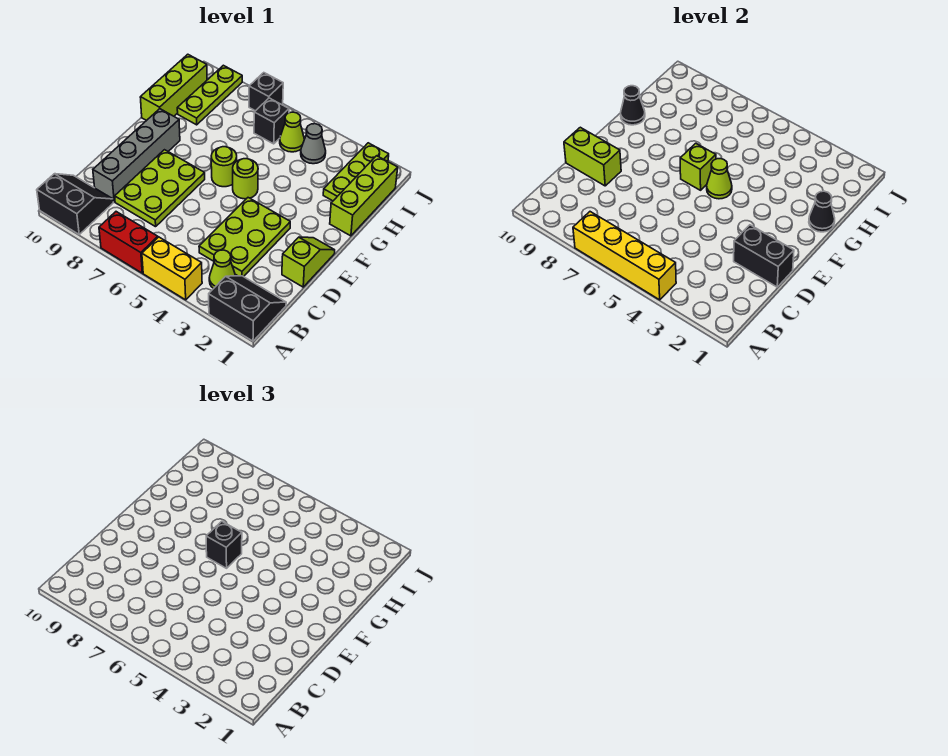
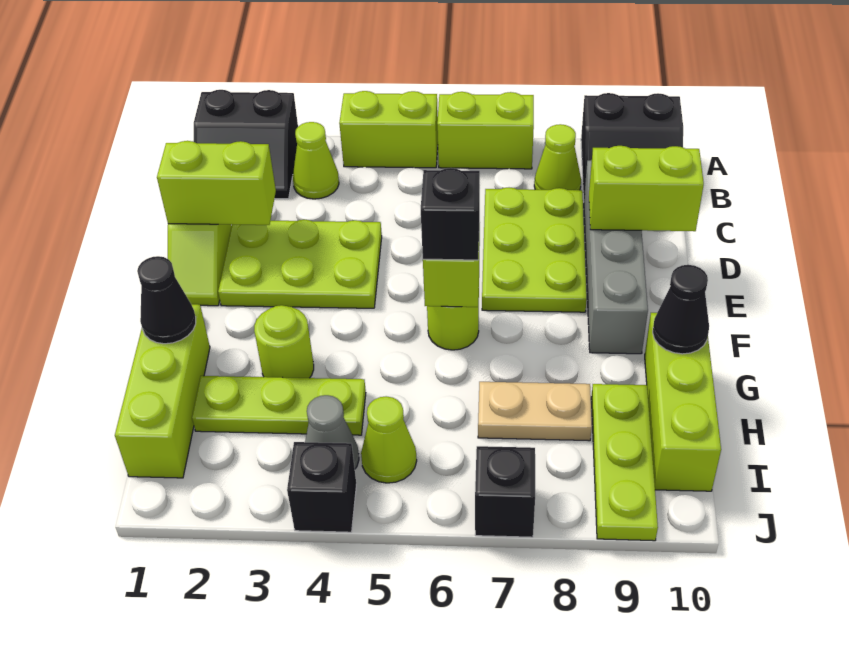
yellow 1x2 brick [142,237,202,300] -> lime 1x2 brick [339,91,438,168]
yellow 1x4 brick [573,212,676,300] -> none
red 1x2 brick [99,212,158,273] -> lime 1x2 brick [437,92,534,169]
lime 2x3 plate [199,198,290,277] -> lime 2x3 plate turned to [218,220,382,308]
black 1x2 brick [734,225,794,287] -> lime 1x2 brick [157,141,276,225]
lime 1x1 round brick [233,159,258,199] -> lime 1x1 round brick moved to [254,305,314,378]
lime 1x1 cone [707,159,732,199] -> lime 1x1 cone moved to [534,124,581,190]
lime 1x3 plate [323,143,389,201] -> lime 1x3 plate turned to [192,376,366,435]
none -> tan 1x2 plate [478,382,592,441]
black 1x1 brick [254,98,289,144] -> black 1x1 brick moved to [287,442,356,532]

